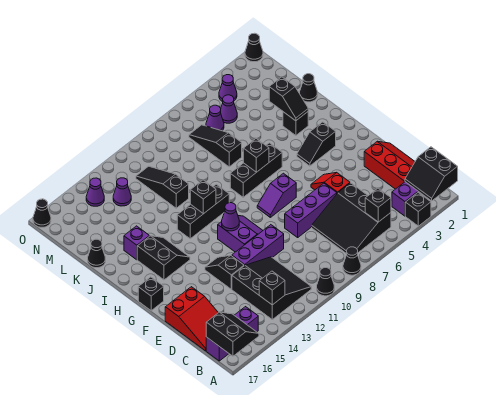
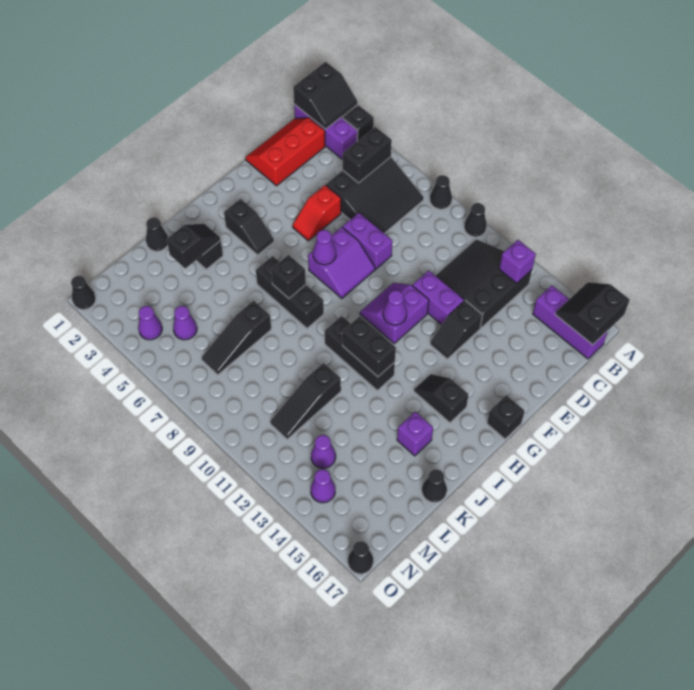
black 1x1 brick [365,188,391,222] -> black 1x2 brick [343,127,392,183]
black 1x1 brick [259,271,285,305] -> purple 1x1 brick [499,240,536,283]
red 2x3 slope [165,287,218,351] -> none
purple 1x3 brick [285,183,337,237] -> purple 1x2 brick [343,213,392,269]
purple 1x3 brick [232,225,284,266] -> purple 1x2 brick [412,271,464,325]
purple 1x2 slope [257,173,296,217] -> purple 2x2 slope [308,227,375,298]
black 2x2 slope [137,236,190,280] -> black 1x2 slope [414,374,469,423]
black 1x1 brick [190,180,216,214] -> black 1x2 brick [342,316,396,377]
purple 1x1 cone [206,105,224,131] -> purple 1x1 cone moved to [313,230,336,265]

